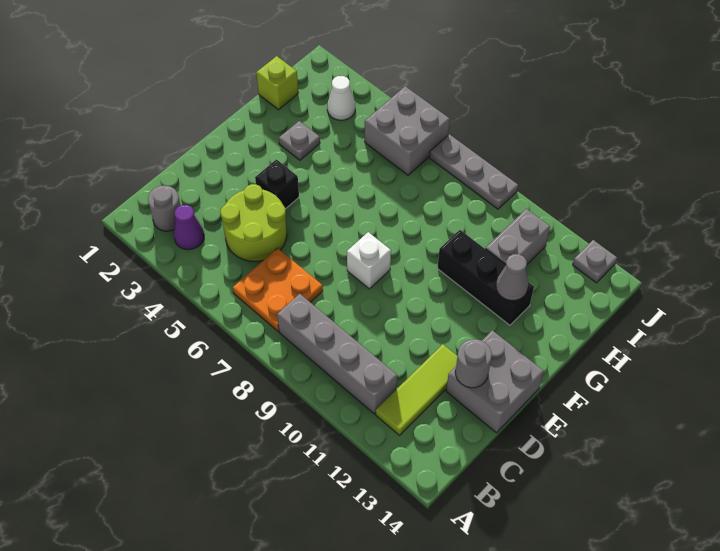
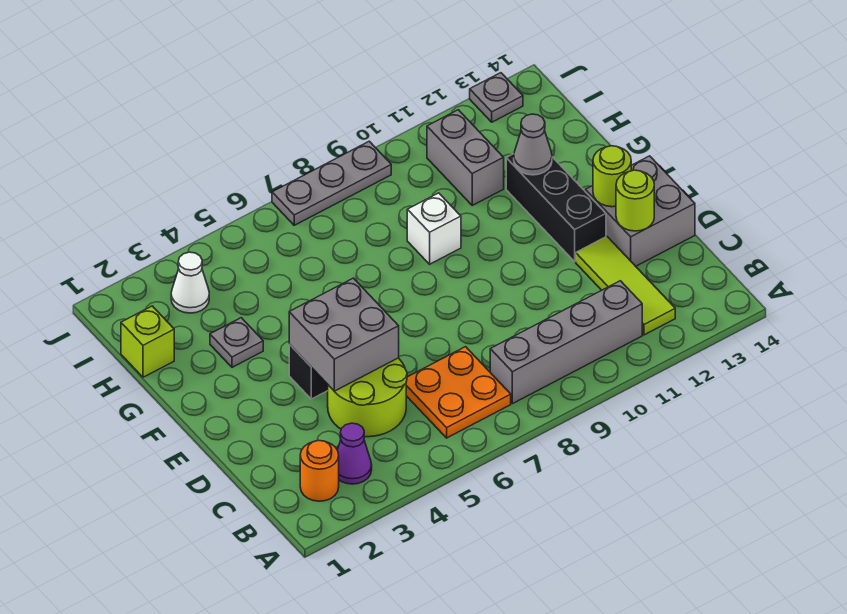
grey 1x1 round brick [148,186,180,231] -> orange 1x1 round brick [300,440,339,501]
grey 1x1 round brick [455,339,492,388] -> lime 1x1 round brick [616,170,654,231]
white 1x1 brick [347,232,391,289] -> white 1x1 brick moved to [407,193,461,264]
none -> lime 1x1 round brick [593,146,631,207]
black 1x3 brick [437,230,534,325] -> black 1x3 brick turned to [506,154,606,261]
grey 2x2 brick [365,86,450,175] -> grey 2x2 brick moved to [289,278,399,391]

